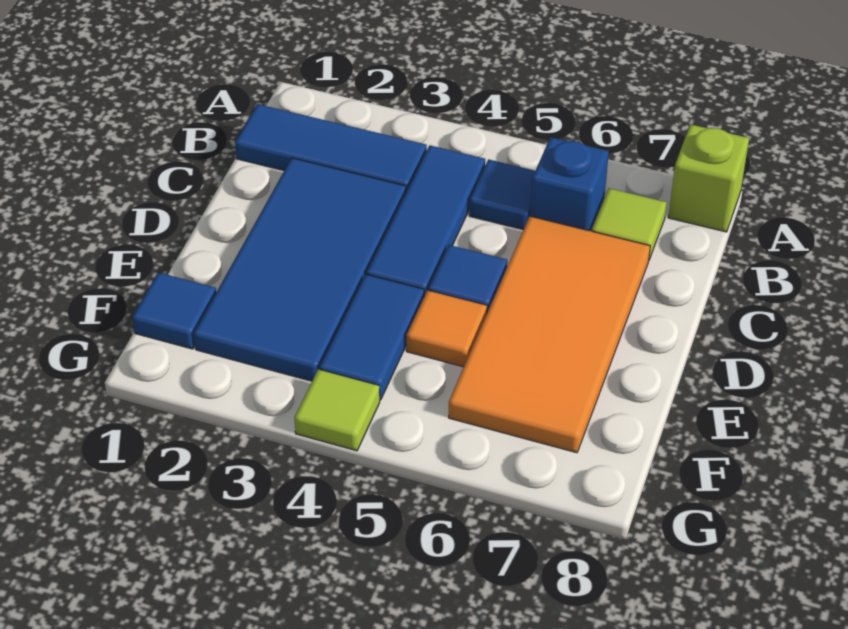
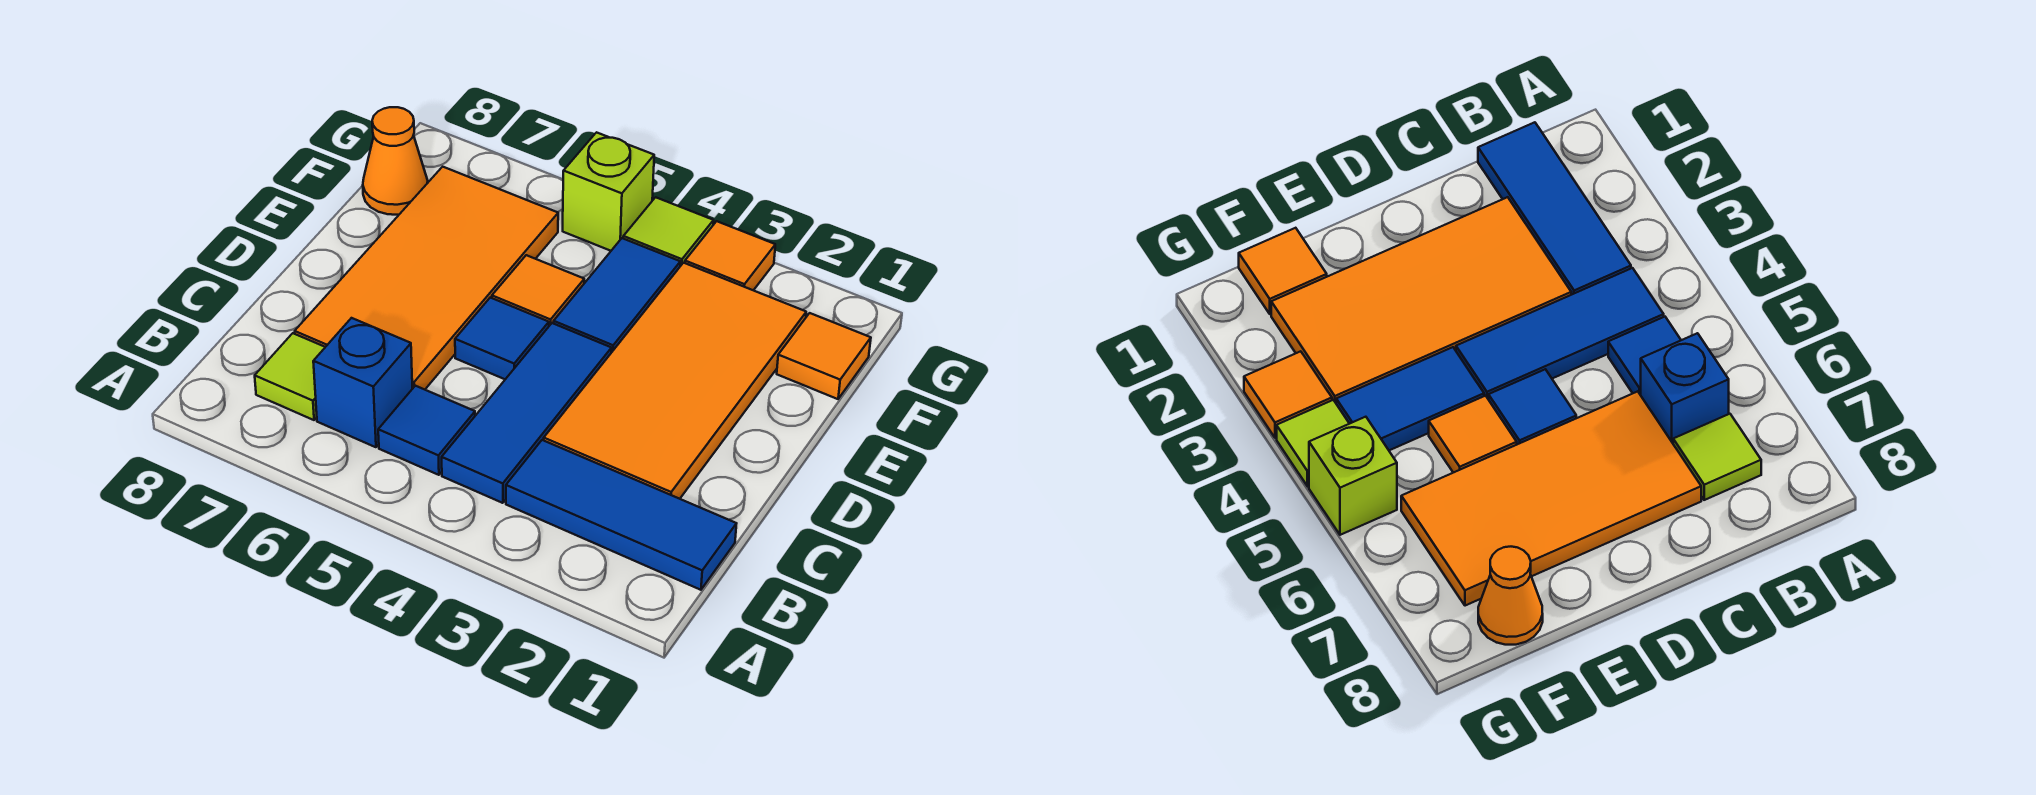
lime 1x1 brick [668,124,749,232] -> lime 1x1 brick moved to [563,132,654,251]
blue 2x4 tile [194,158,406,381] -> orange 2x4 tile [544,263,806,499]
blue 1x1 tile [132,272,216,349] -> orange 1x1 tile [777,313,871,399]
none -> orange 1x1 cone [363,107,428,215]
none -> orange 1x1 tile [685,221,775,290]

